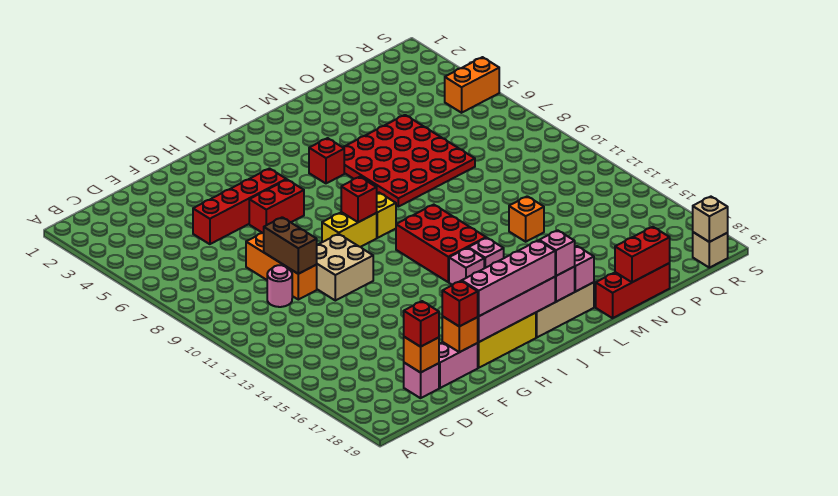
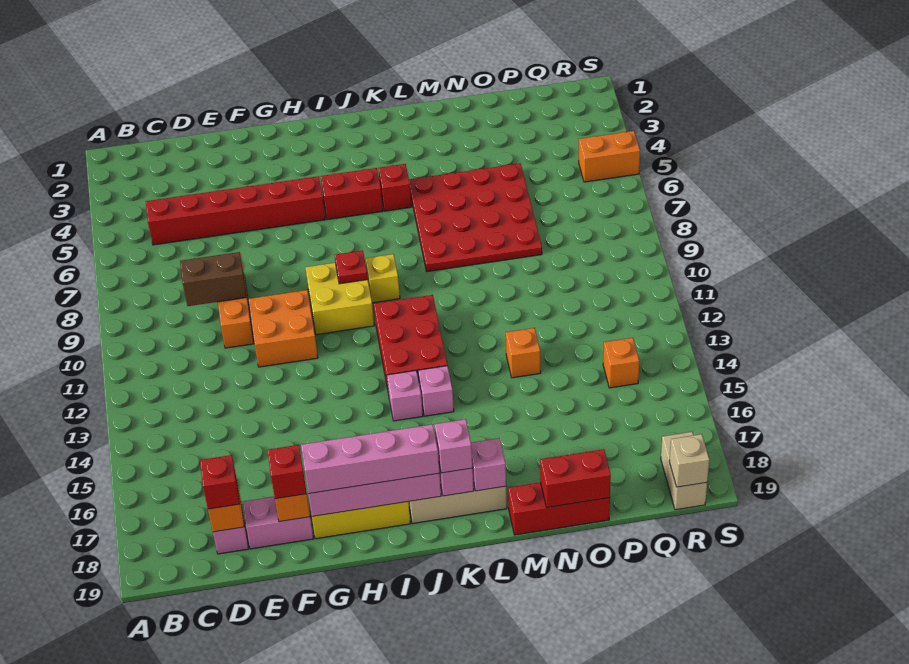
pink 1x1 round brick [267,265,292,307] -> none
red 1x4 brick [193,169,286,244] -> red 1x6 brick [146,176,325,245]
brown 1x2 brick [264,217,317,274] -> brown 1x2 brick turned to [180,252,247,306]
tan 2x2 brick [316,234,373,301] -> orange 2x2 brick [249,290,318,367]
red 1x2 brick [249,180,304,233] -> red 1x2 brick moved to [321,168,383,220]
yellow 1x2 brick [322,212,377,247] -> yellow 2x2 brick [305,263,374,335]
red 1x1 brick [341,177,377,222] -> red 1x1 plate [335,250,368,284]
none -> orange 1x1 brick [603,338,639,388]
tan 1x1 brick [693,232,728,268] -> tan 1x2 brick [661,432,707,510]

